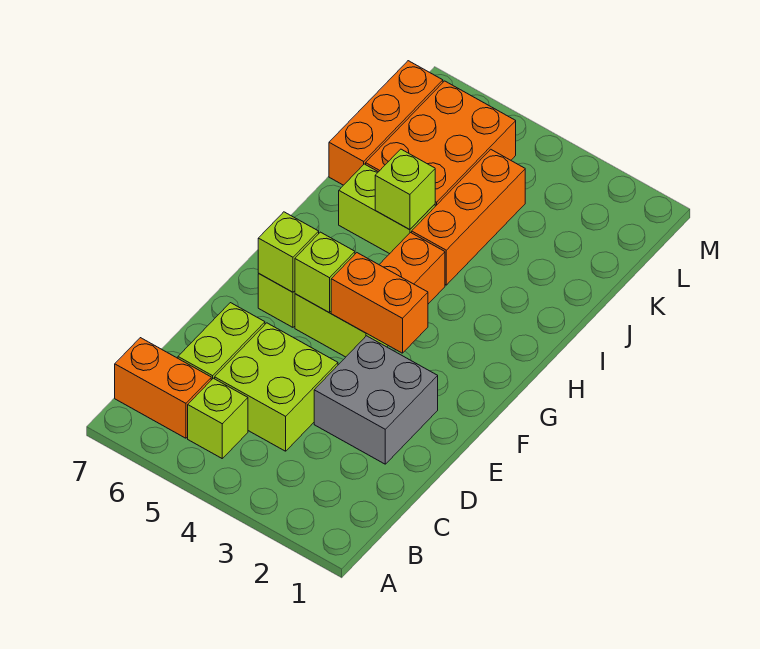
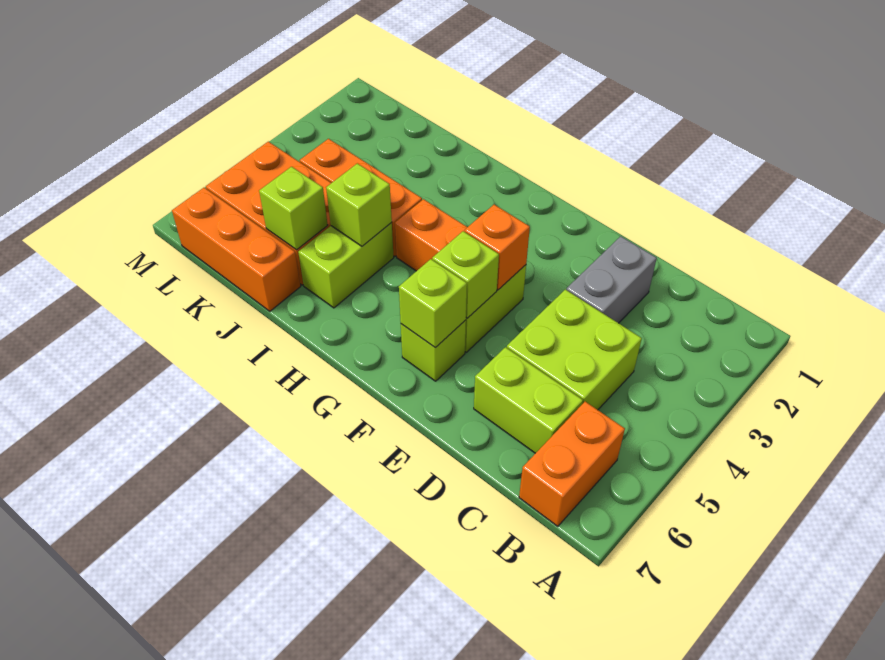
lime 1x1 brick [188,378,248,458] -> lime 1x1 brick moved to [259,167,328,250]
grey 2x2 brick [314,336,438,464] -> grey 1x2 brick [566,236,657,323]
orange 1x2 brick [331,253,428,353] -> orange 1x1 brick [465,205,530,290]

